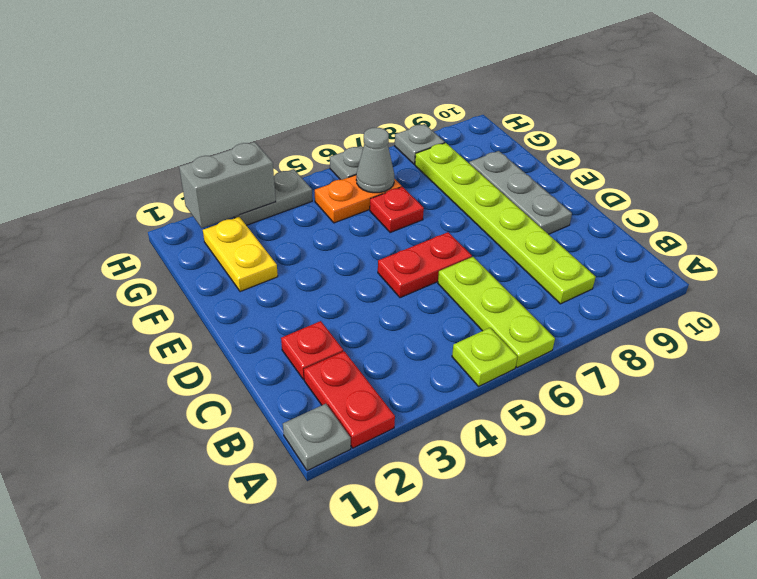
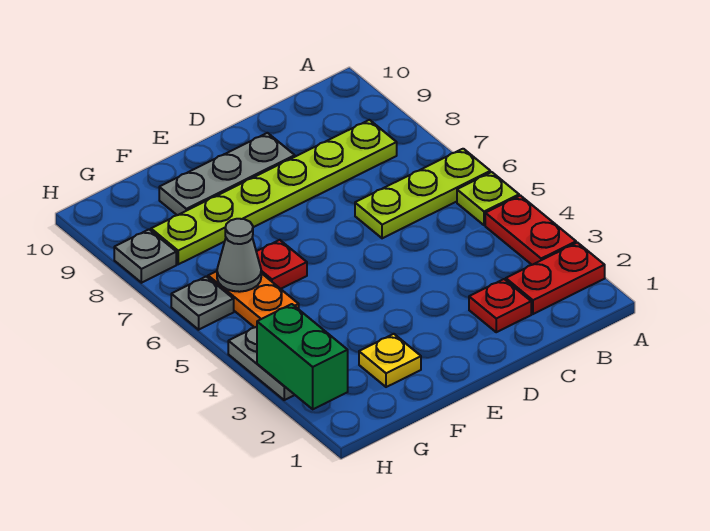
grey 1x1 plate [283,404,351,471] -> none
red 1x2 plate [378,232,472,298] -> red 1x2 plate moved to [485,196,576,265]
yellow 1x2 plate [203,217,278,292] -> yellow 1x1 plate [359,334,421,387]
grey 1x2 brick [179,142,276,228] -> green 1x2 brick [257,304,348,409]

